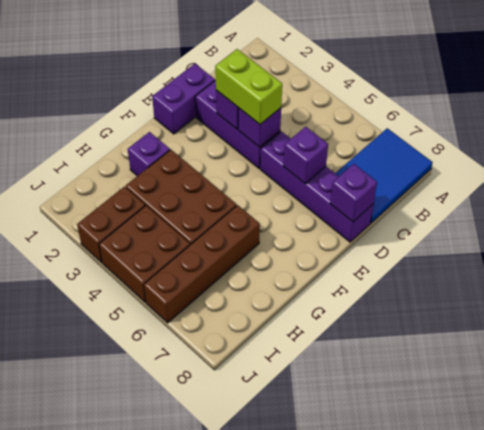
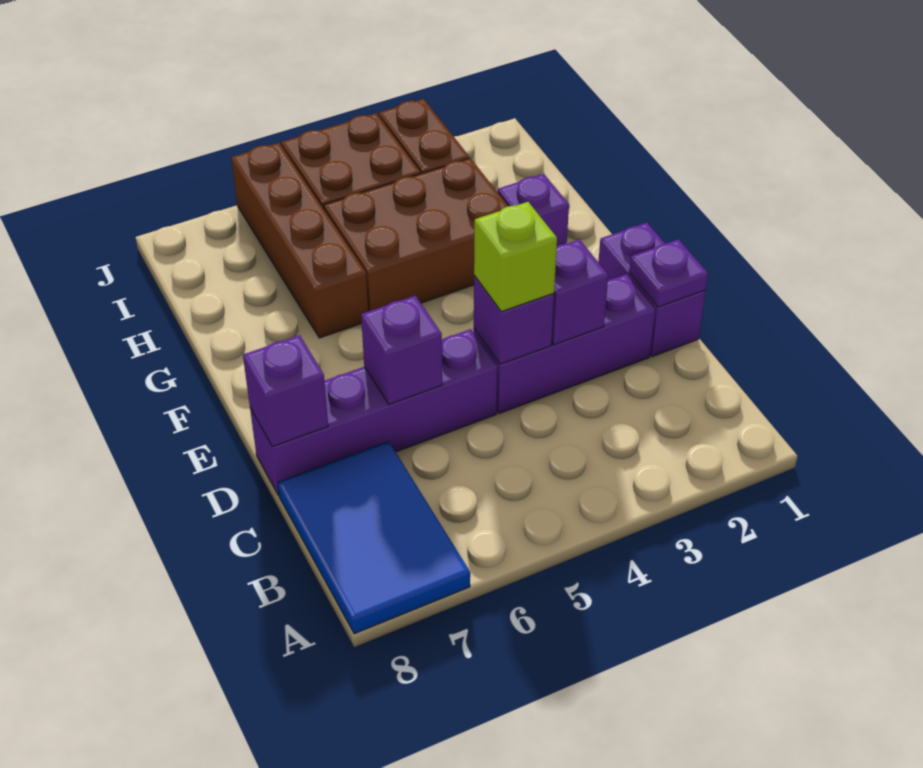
none -> purple 1x1 plate [629,240,708,307]
lime 1x2 brick [215,49,282,124] -> lime 1x1 brick [474,202,557,312]

